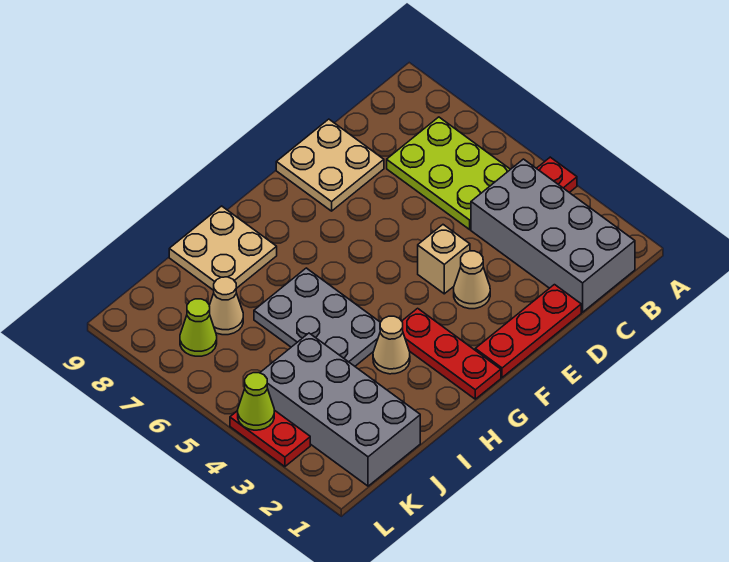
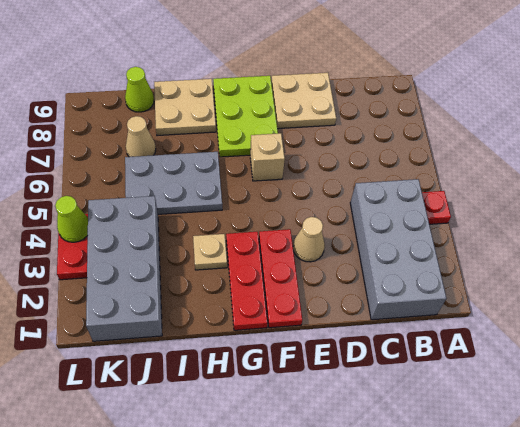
lime 2x3 plate [387,117,510,230] -> lime 2x3 plate moved to [213,76,278,157]
red 1x3 plate [475,285,581,377] -> red 1x3 plate turned to [259,229,302,328]
tan 1x1 brick [418,225,470,294] -> tan 1x1 brick moved to [250,133,285,181]
tan 1x1 cone [373,316,410,374] -> tan 1x1 plate [193,234,227,270]
grey 2x3 plate [254,268,380,366] -> grey 2x3 plate turned to [125,152,222,214]
lime 1x1 cone [180,299,217,356] -> lime 1x1 cone moved to [125,67,154,112]

